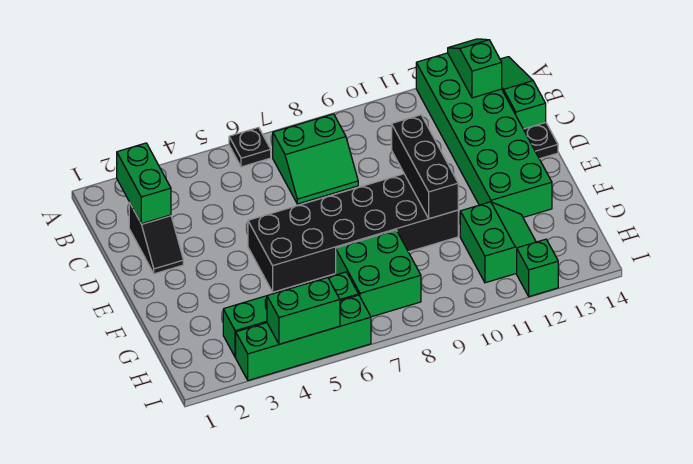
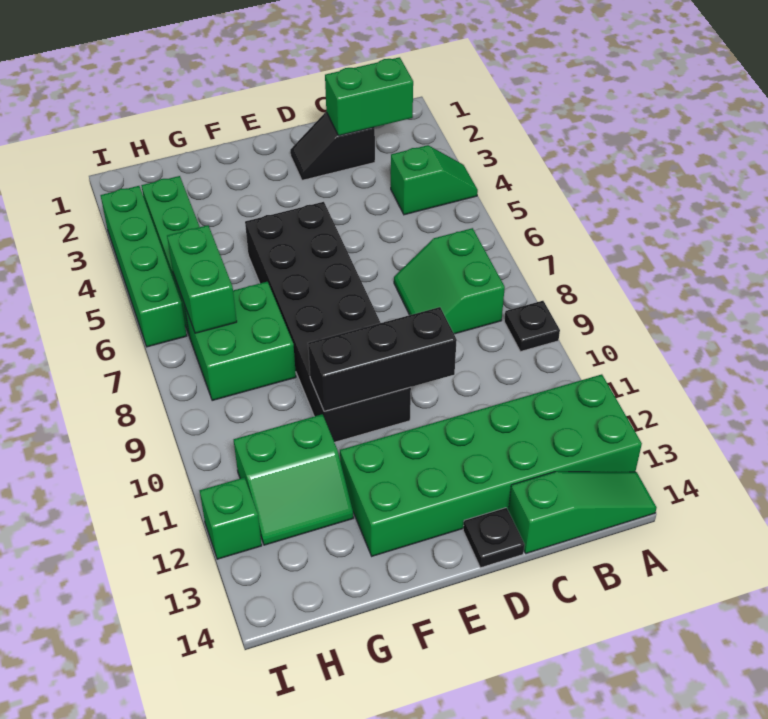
black 1x1 plate [229,127,271,167] -> black 1x1 plate moved to [504,301,560,352]
green 1x2 slope [448,39,502,98] -> green 1x2 slope moved to [391,145,478,215]
green 1x2 brick [267,278,340,344] -> green 1x2 brick moved to [167,225,237,333]

